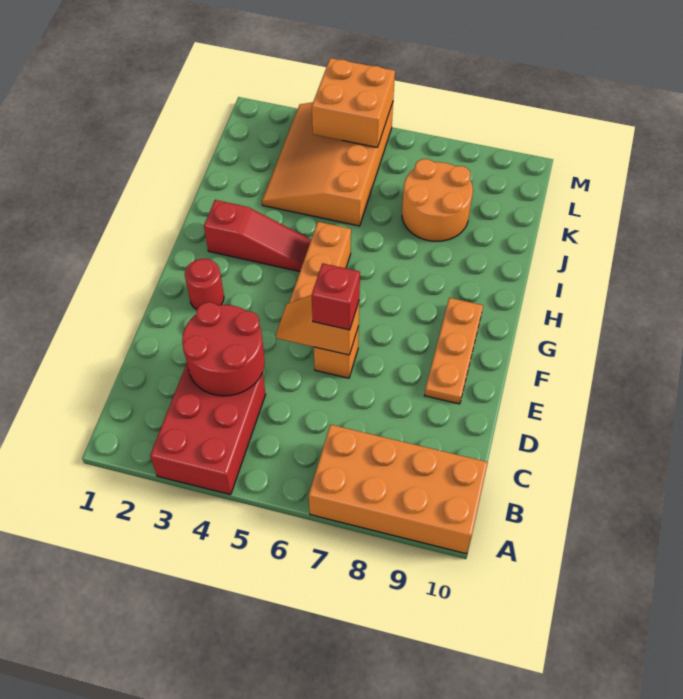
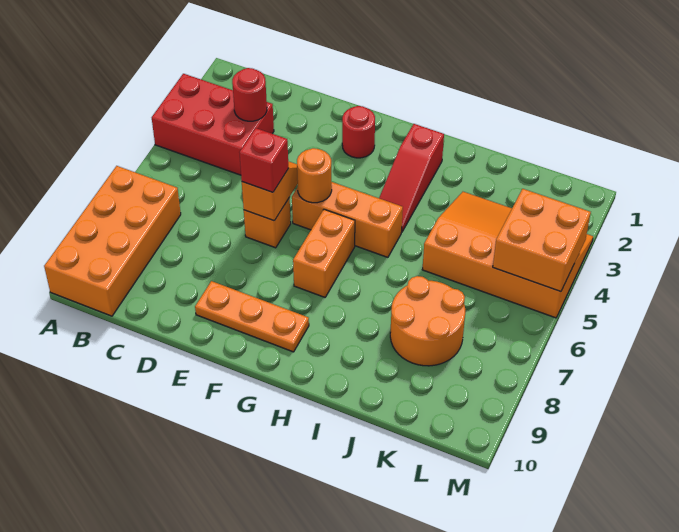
red 2x2 round brick [182,302,265,396] -> red 1x1 round brick [232,68,267,121]
none -> orange 1x1 round brick [297,148,332,203]
none -> orange 1x2 brick [293,209,355,297]

